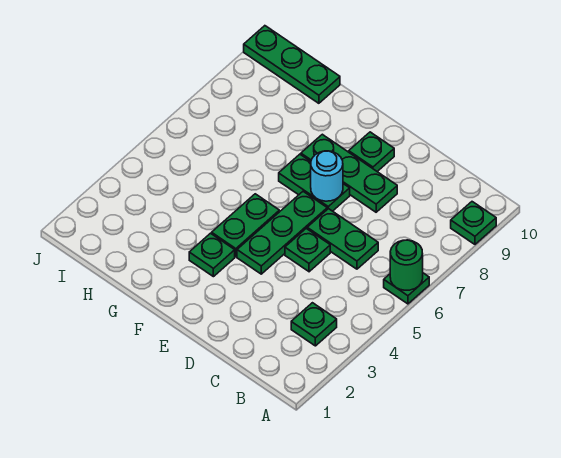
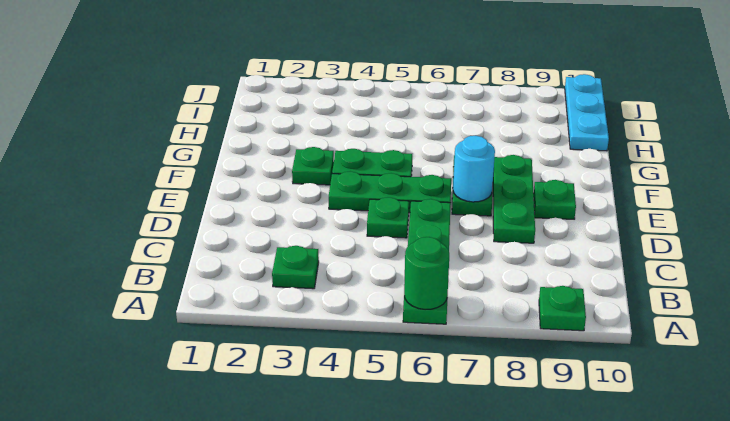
green 1x3 plate [244,26,340,103] -> cyan 1x3 plate [565,74,609,151]

